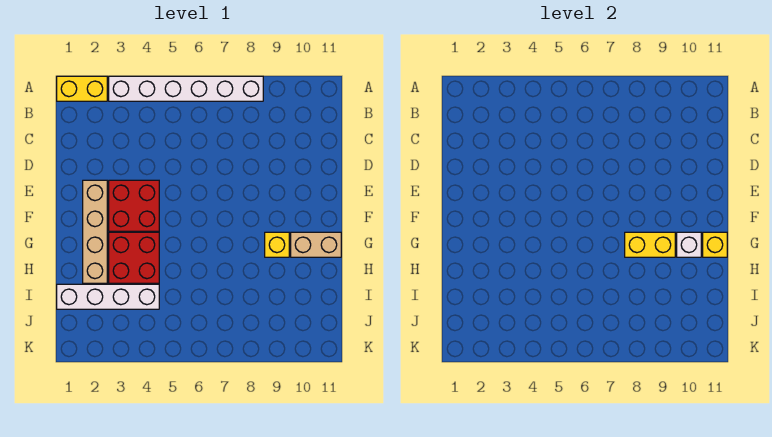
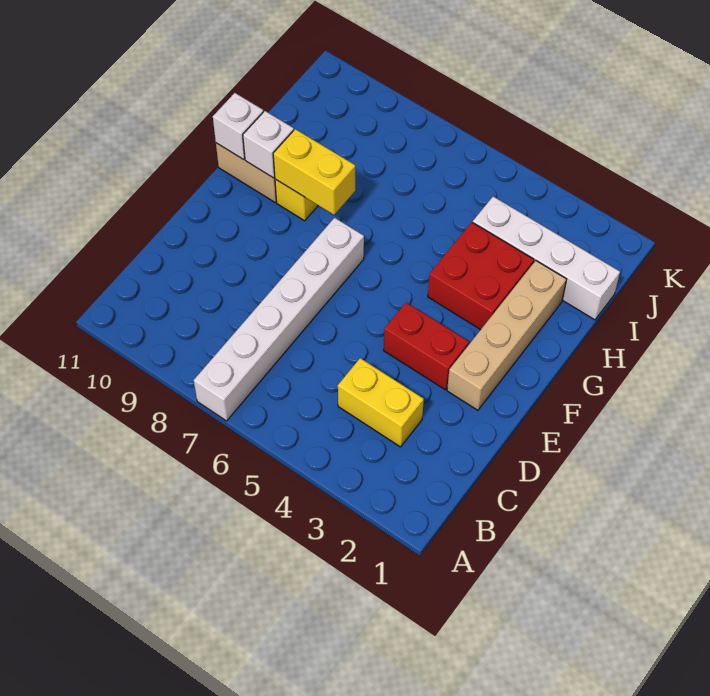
yellow 1x2 brick [57,76,107,101] -> yellow 1x2 brick moved to [338,358,424,447]
white 1x6 brick [109,76,263,101] -> white 1x6 brick turned to [194,218,364,421]
red 2x2 brick [109,180,159,231] -> red 1x2 brick [384,303,469,390]
yellow 1x1 brick [703,232,727,257] -> white 1x1 brick [213,93,263,160]

